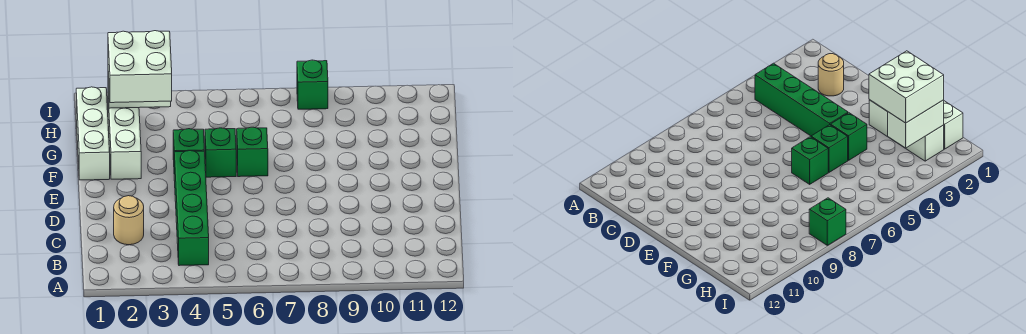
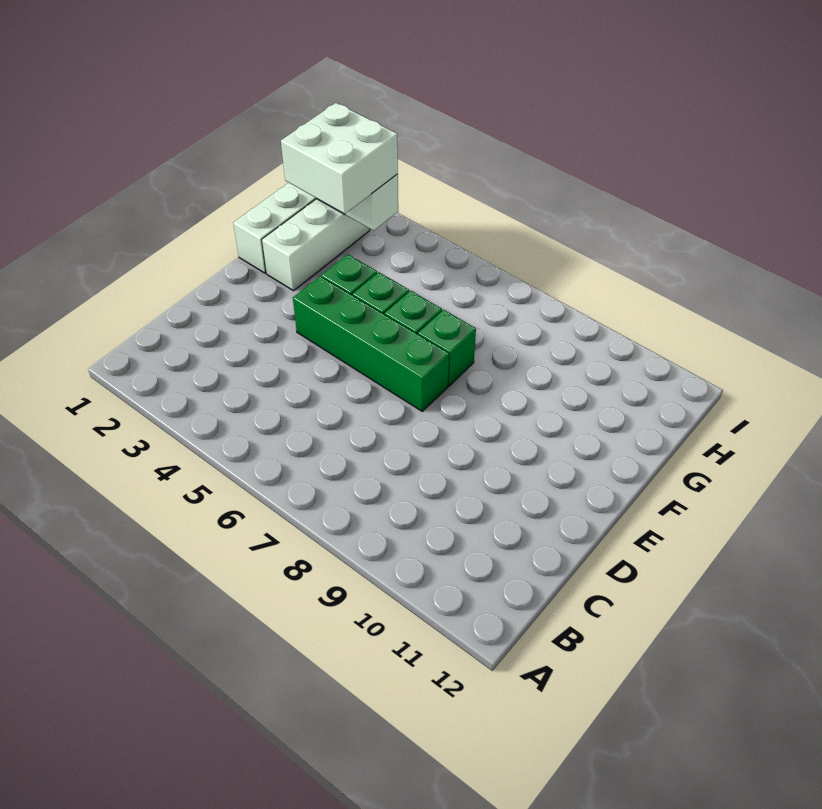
green 1x4 brick [174,151,209,266] -> green 1x4 brick turned to [293,276,449,411]
tan 1x1 round brick [114,196,144,245] -> none
green 1x1 brick [297,60,328,109] -> green 1x1 brick moved to [418,310,476,386]

